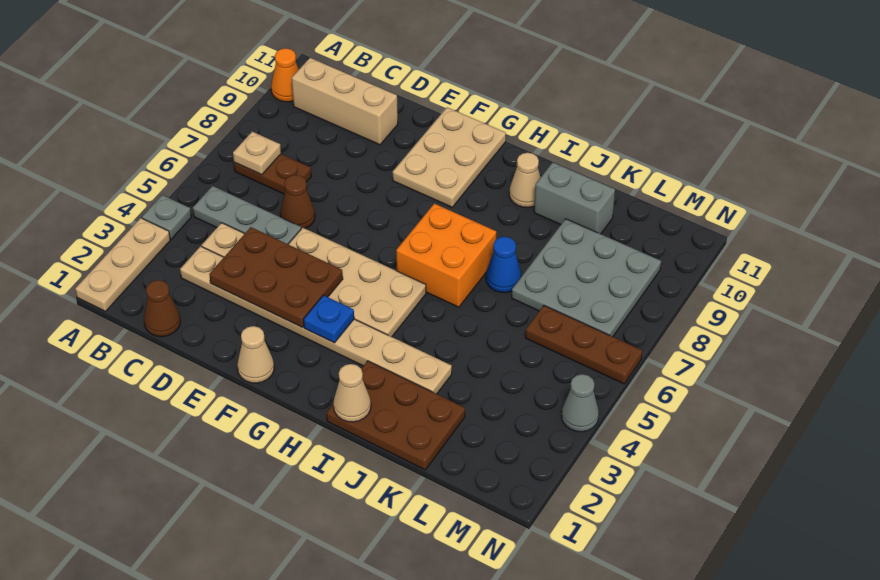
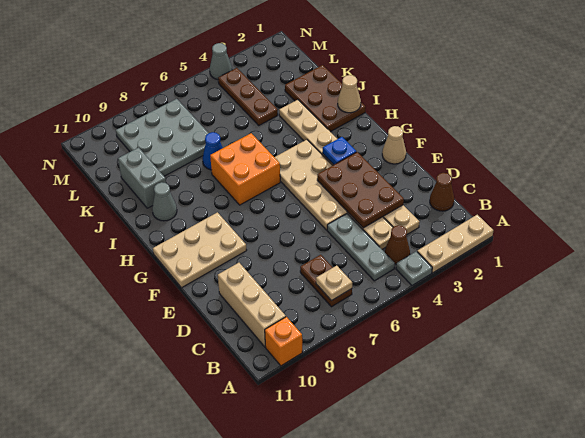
orange 1x1 cone [271,48,299,102] -> orange 1x1 brick [265,317,302,366]
brown 1x1 cone [280,175,315,229] -> brown 1x1 cone moved to [385,225,410,264]
tan 1x1 cone [509,153,541,208] -> grey 1x1 cone [152,182,177,221]
brown 1x3 plate [526,306,642,384] -> brown 1x3 plate moved to [218,68,278,125]

